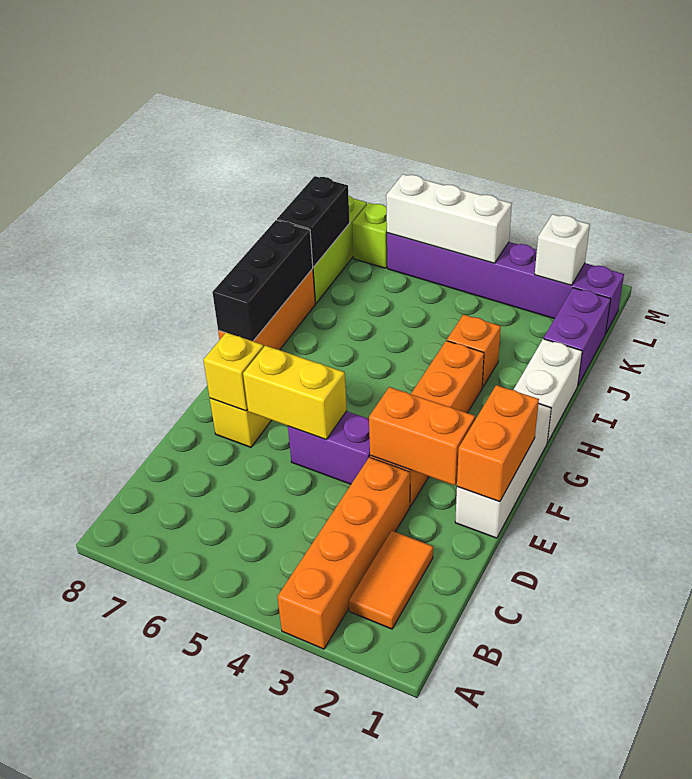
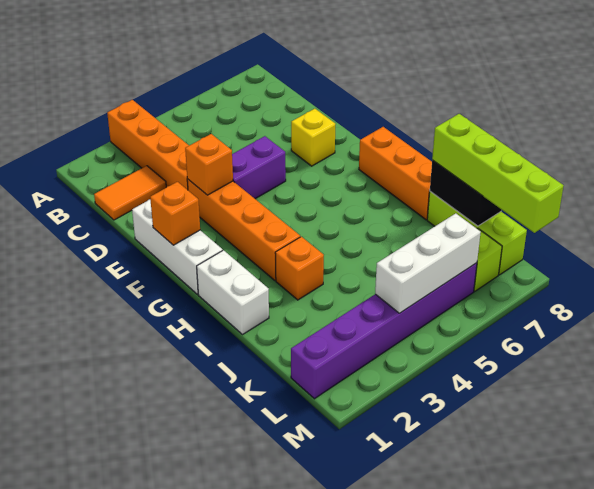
orange 1x2 tile [349,531,433,629] -> orange 1x2 tile turned to [94,166,166,220]
orange 1x2 brick [457,385,539,502] -> orange 1x1 brick [150,182,200,245]
orange 1x2 brick [369,387,475,485] -> orange 1x1 brick [185,134,233,195]
yellow 1x2 brick [243,346,347,439] -> none
yellow 1x1 brick [203,333,264,411] -> none
black 1x3 brick [212,220,313,341] -> none
purple 1x2 brick [544,288,611,385] -> none
none -> lime 1x4 brick [432,114,564,233]
white 1x1 brick [535,214,590,285] -> none

